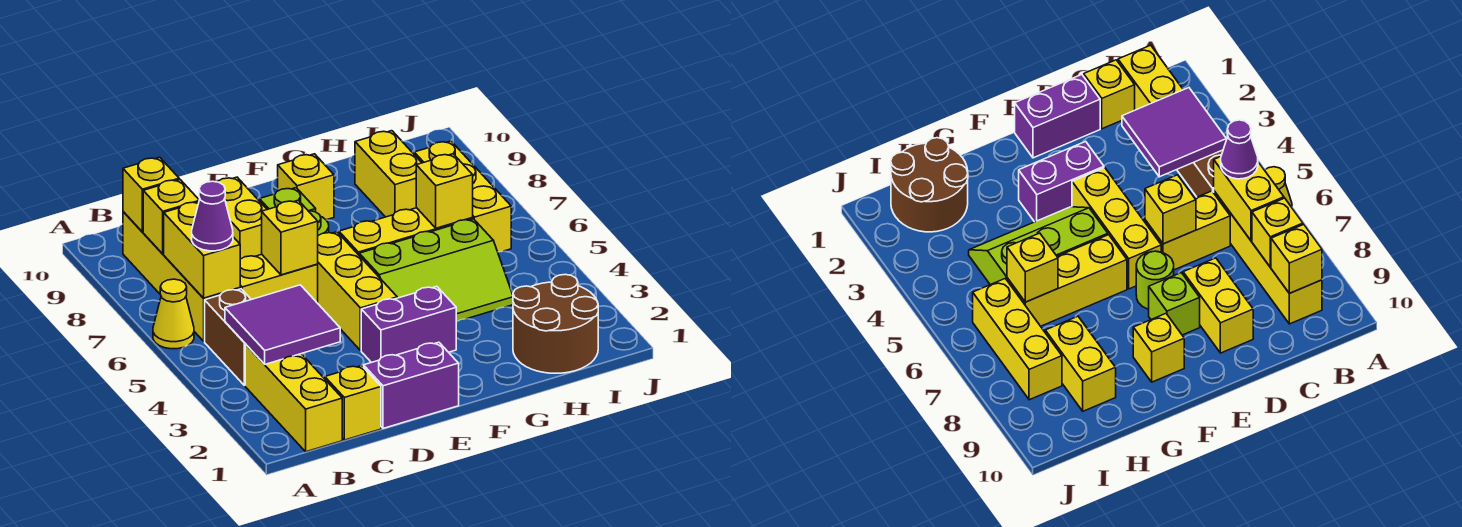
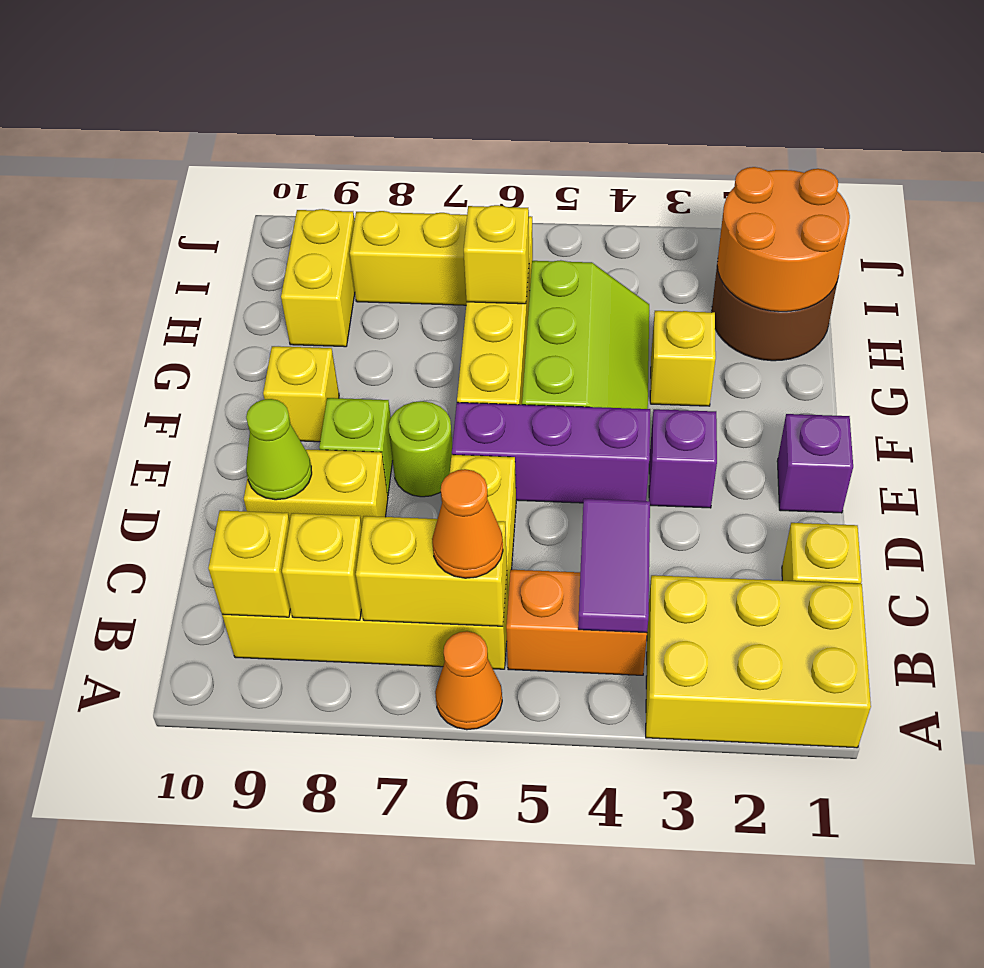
yellow 1x1 cone [153,279,194,349] -> orange 1x1 cone [435,631,502,730]
yellow 1x3 brick [245,344,342,452] -> yellow 2x3 brick [646,575,871,748]
purple 2x2 tile [225,285,340,364] -> purple 1x2 tile [578,499,650,633]
brown 1x2 brick [205,289,251,385] -> orange 1x2 brick [506,570,647,675]
purple 1x1 cone [192,181,233,251] -> orange 1x1 cone [432,469,503,578]
purple 1x2 brick [364,342,459,428] -> purple 1x1 brick [777,414,853,513]
yellow 1x1 brick [262,200,318,275] -> yellow 1x1 brick moved to [650,311,716,406]
none -> lime 1x1 cone [246,399,312,500]
purple 1x2 brick [361,286,456,363] -> purple 1x1 brick [649,409,717,508]
yellow 1x3 brick [318,232,397,351] -> purple 1x3 brick [452,402,650,503]
none -> orange 2x2 round brick [717,167,850,312]
yellow 1x2 brick [355,131,422,217] -> yellow 1x2 brick turned to [281,209,355,347]

